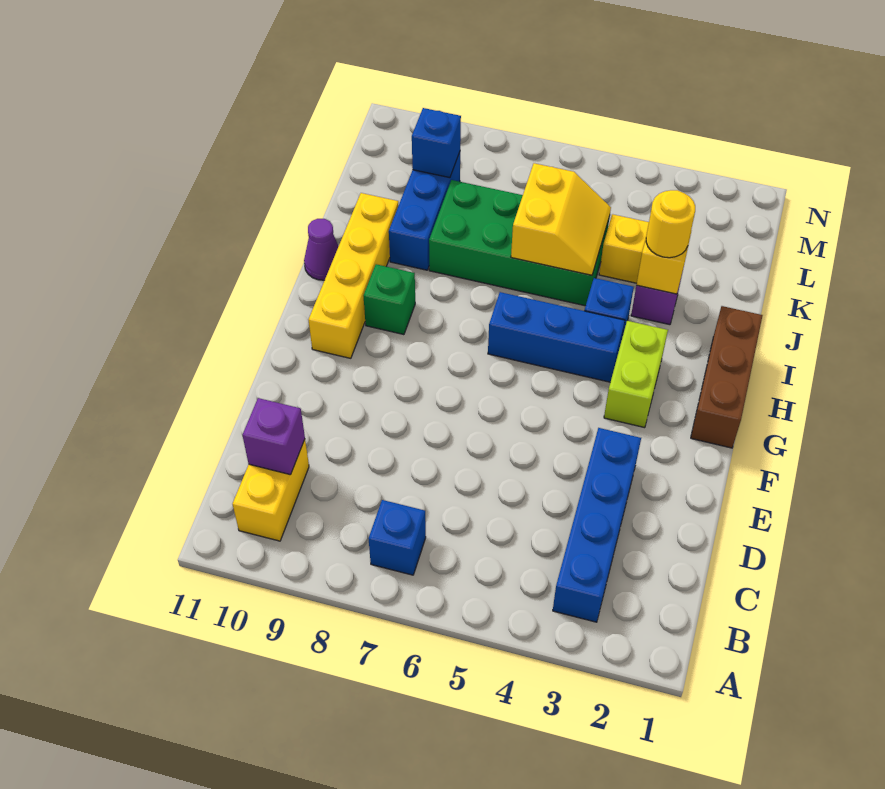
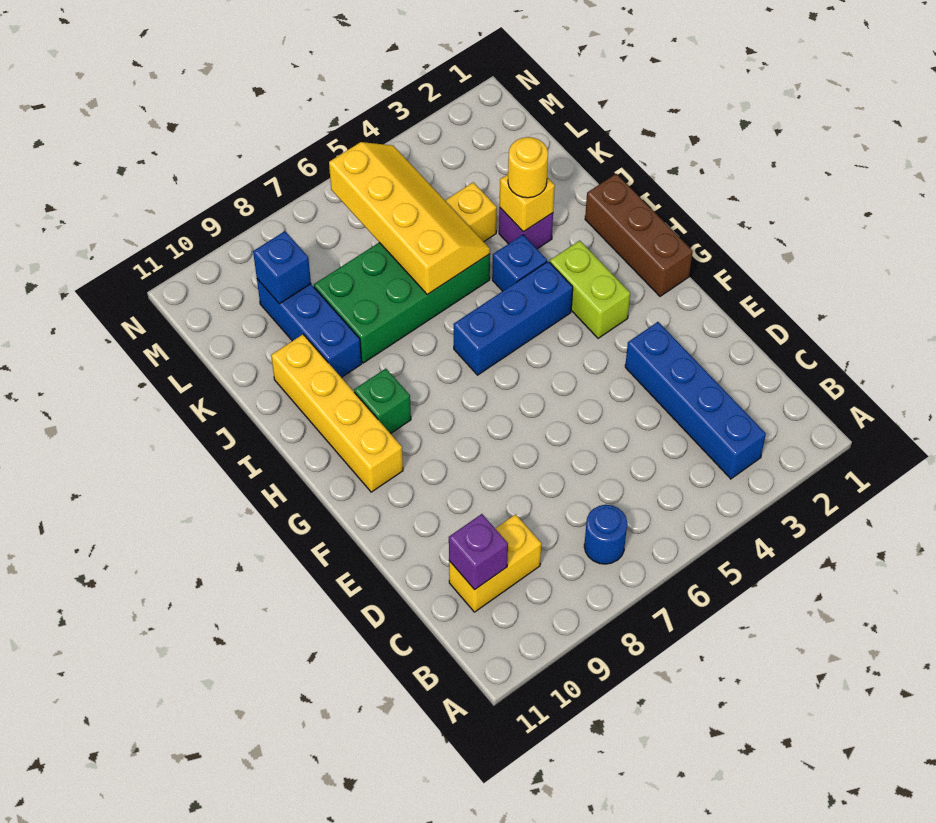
blue 1x1 brick [368,500,426,575] -> blue 1x1 round brick [584,505,627,564]
yellow 1x2 brick [233,440,309,541] -> yellow 1x2 brick turned to [449,514,541,612]
purple 1x1 cone [304,219,339,280] -> none
yellow 2x2 slope [511,163,611,275] -> yellow 2x4 slope [329,142,490,294]

